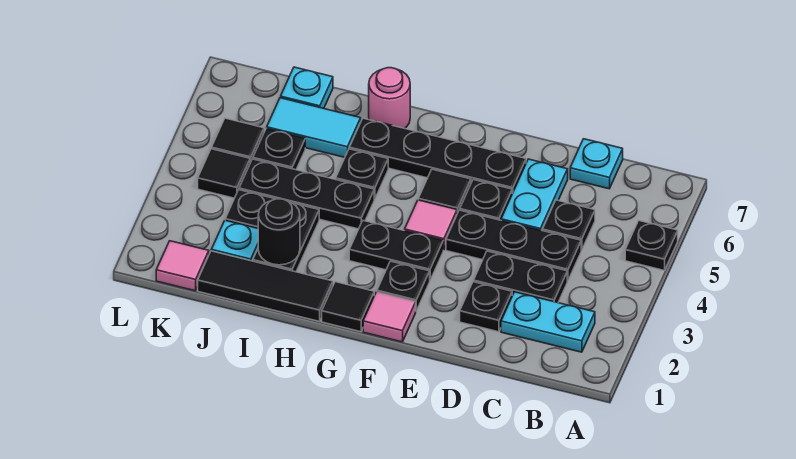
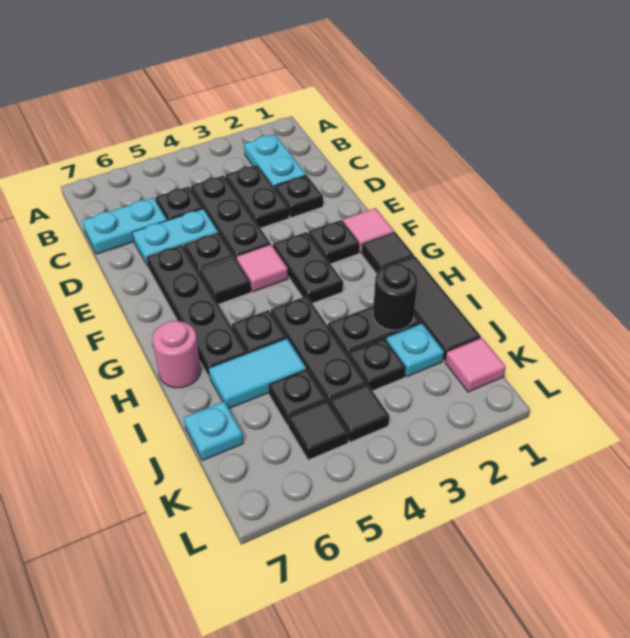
black 1x1 plate [625,221,678,271] -> none
cyan 1x1 plate [570,139,623,189] -> cyan 1x2 plate [82,198,167,254]
cyan 1x2 tile [267,98,361,157] -> cyan 1x2 tile turned to [209,339,306,408]

